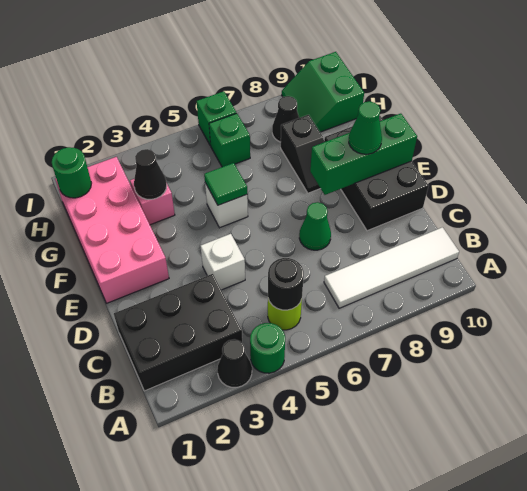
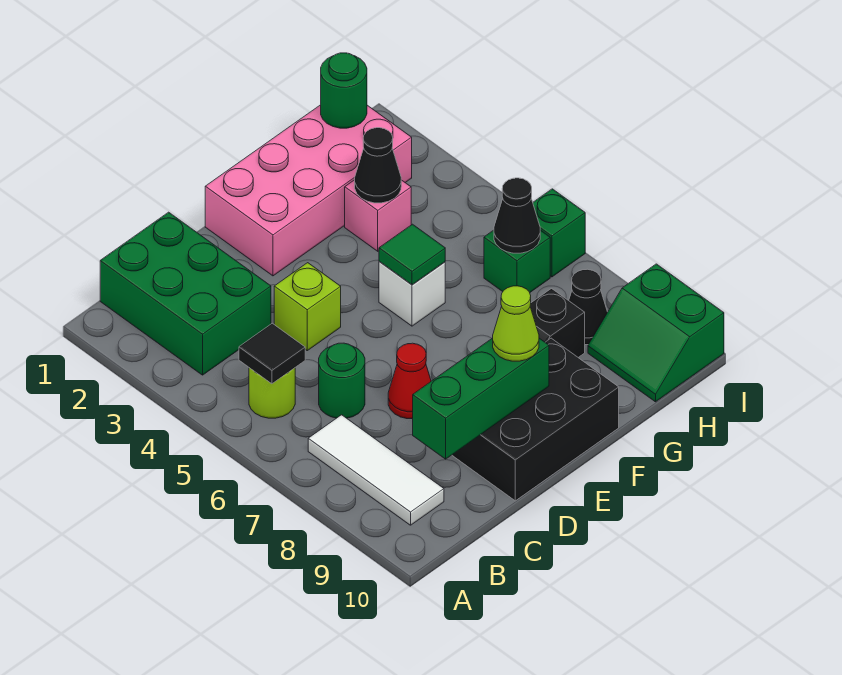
black 1x1 cone [217,339,252,387] -> black 1x1 cone moved to [494,178,540,253]
green 1x1 round brick [250,323,285,373] -> green 1x1 round brick moved to [319,343,365,418]
black 2x3 brick [114,274,242,391] -> green 2x3 brick [100,212,271,375]
black 1x1 round brick [268,258,304,310] -> black 1x1 tile [239,323,305,384]
white 1x4 tile [324,227,459,308] -> white 1x3 tile [308,415,444,525]
white 1x1 brick [200,234,245,290] -> lime 1x1 brick [274,263,341,351]
green 1x1 cone [299,202,331,250] -> red 1x1 cone [388,343,431,419]
green 1x3 brick [310,114,417,195] -> green 1x3 brick turned to [413,338,549,459]
green 1x1 cone [349,101,382,154] -> lime 1x1 cone [493,286,539,361]
green 2x2 slope [282,52,364,132] -> green 2x2 slope turned to [588,264,724,402]

